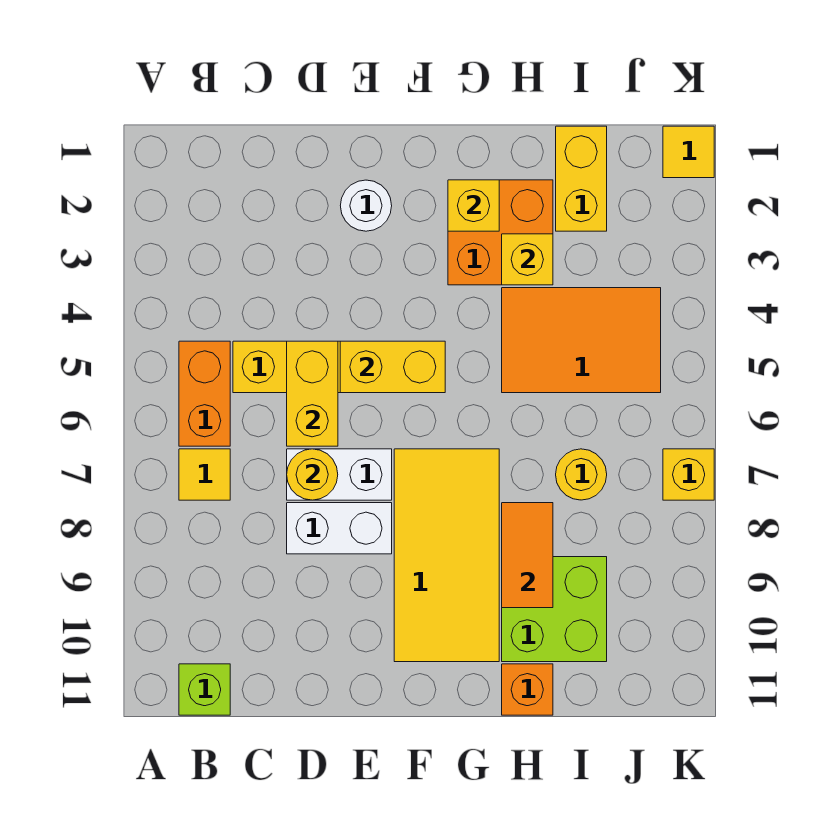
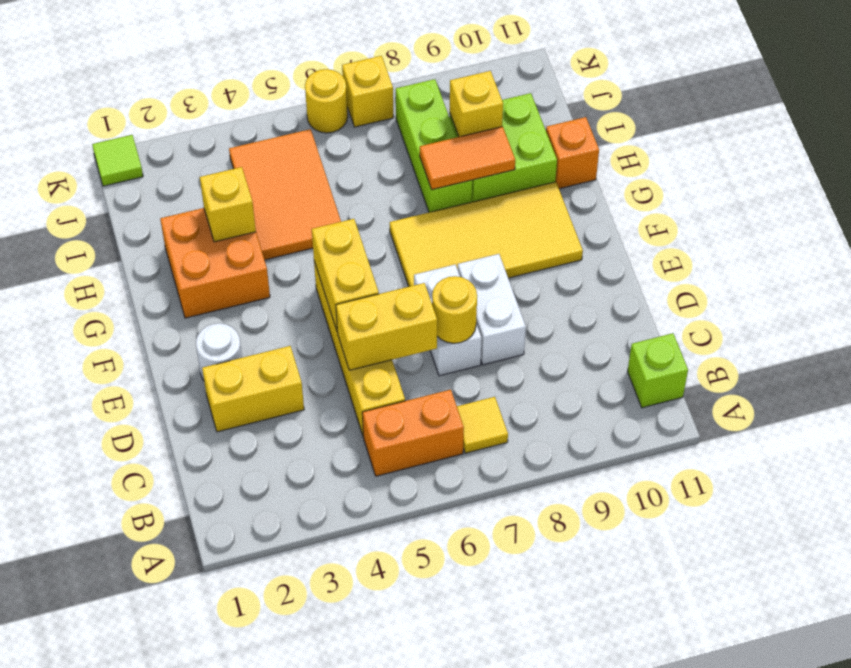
yellow 1x1 brick [448,180,499,231] -> yellow 1x1 brick moved to [450,71,503,137]
none -> lime 1x3 brick [396,79,472,212]
yellow 1x2 brick [556,126,607,231] -> yellow 1x2 brick moved to [202,346,304,432]
yellow 1x1 round brick [556,449,607,500] -> yellow 1x1 round brick moved to [305,69,348,133]
yellow 1x1 tile [663,126,714,178] -> lime 1x1 tile [92,135,143,186]

